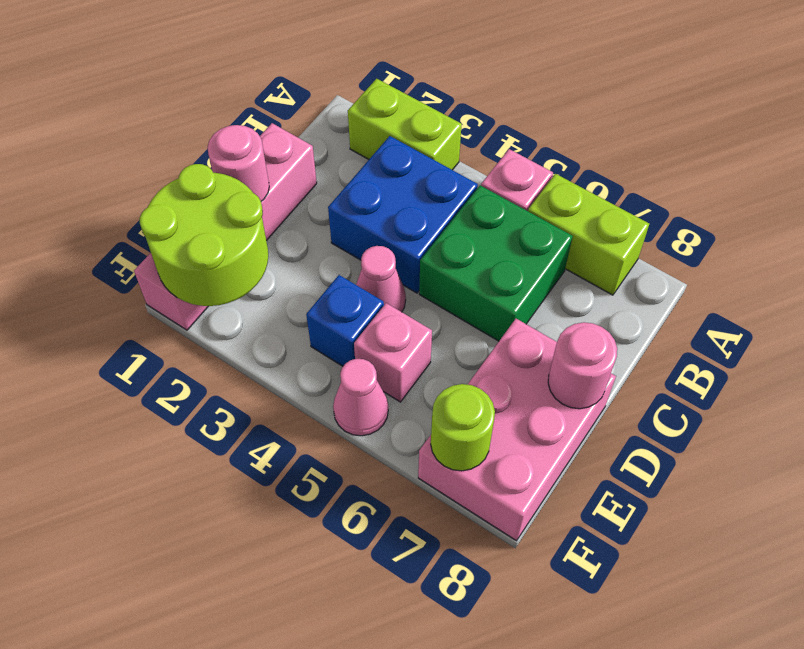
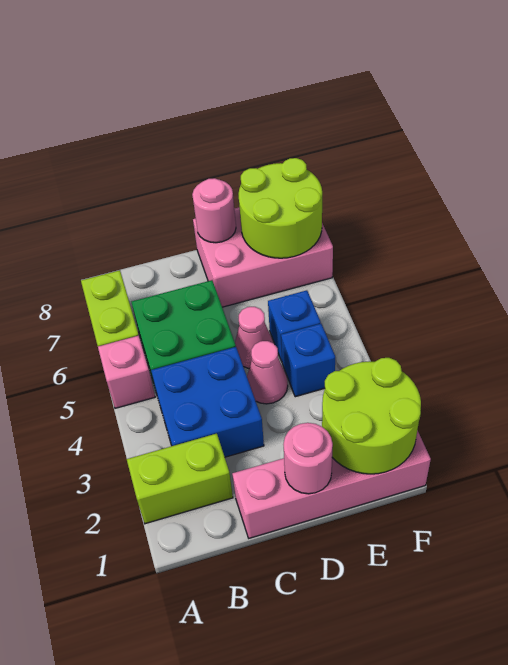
lime 1x2 brick [348,79,462,170] -> lime 1x2 brick turned to [127,434,233,524]
pink 1x1 brick [354,303,432,402] -> blue 1x1 brick [268,290,321,361]
pink 1x1 cone [333,359,388,436] -> pink 1x1 cone moved to [235,307,273,368]
lime 1x1 round brick [431,384,495,471] -> lime 2x2 round brick [239,158,322,258]

